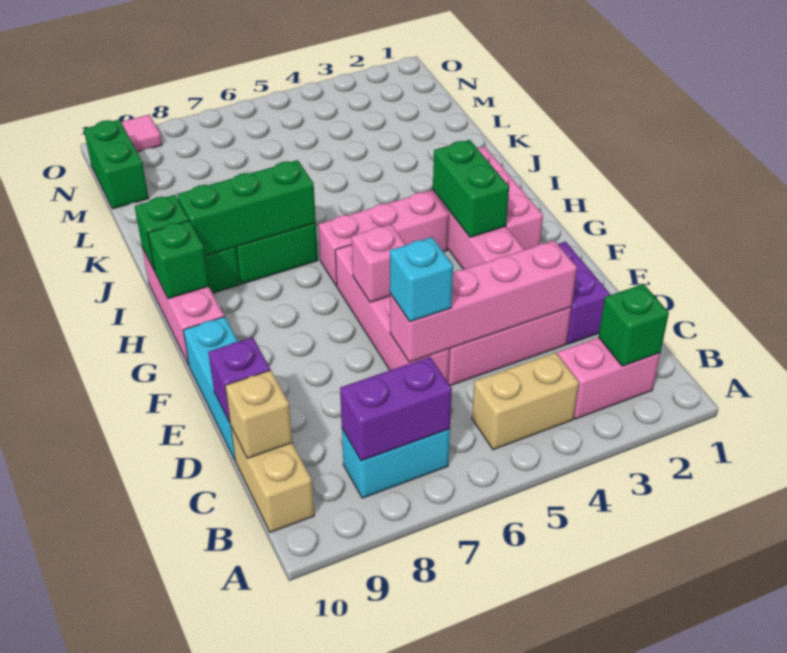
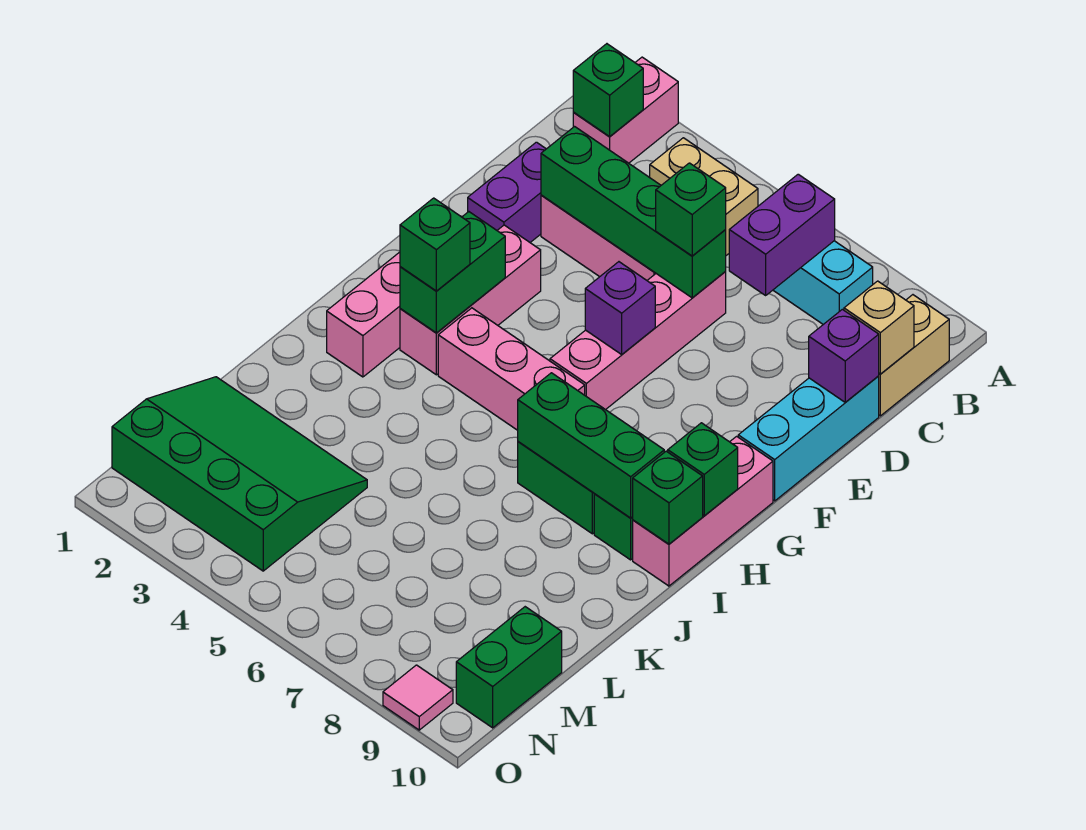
pink 1x2 brick [558,337,660,419] -> pink 1x2 brick turned to [573,57,678,163]
purple 1x2 brick [340,357,452,461] -> purple 1x2 brick turned to [729,174,835,295]
pink 1x4 brick [390,240,577,362] -> green 1x4 brick [541,127,726,298]
cyan 1x1 brick [390,237,453,322] -> green 1x1 brick [656,163,726,256]
pink 1x1 brick [352,224,406,302] -> purple 1x1 brick [585,262,655,354]
none -> green 1x1 brick [400,198,470,291]
none -> green 3x4 slope [112,377,367,571]

